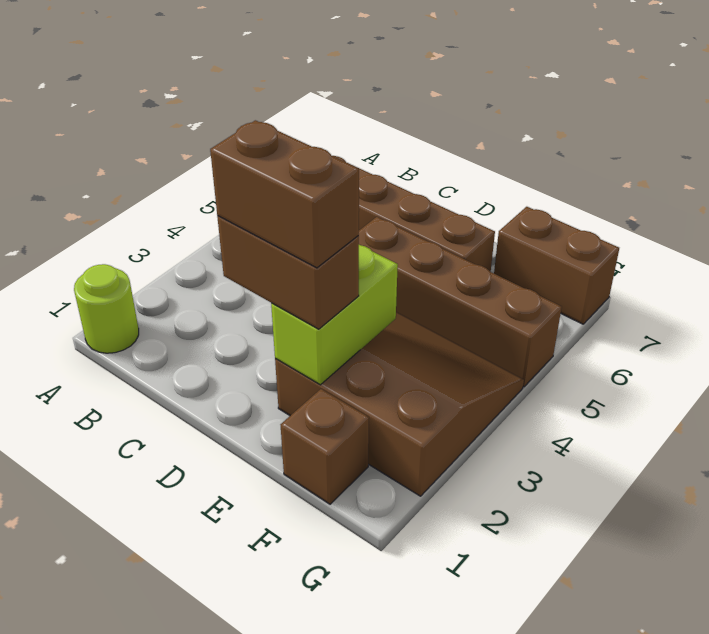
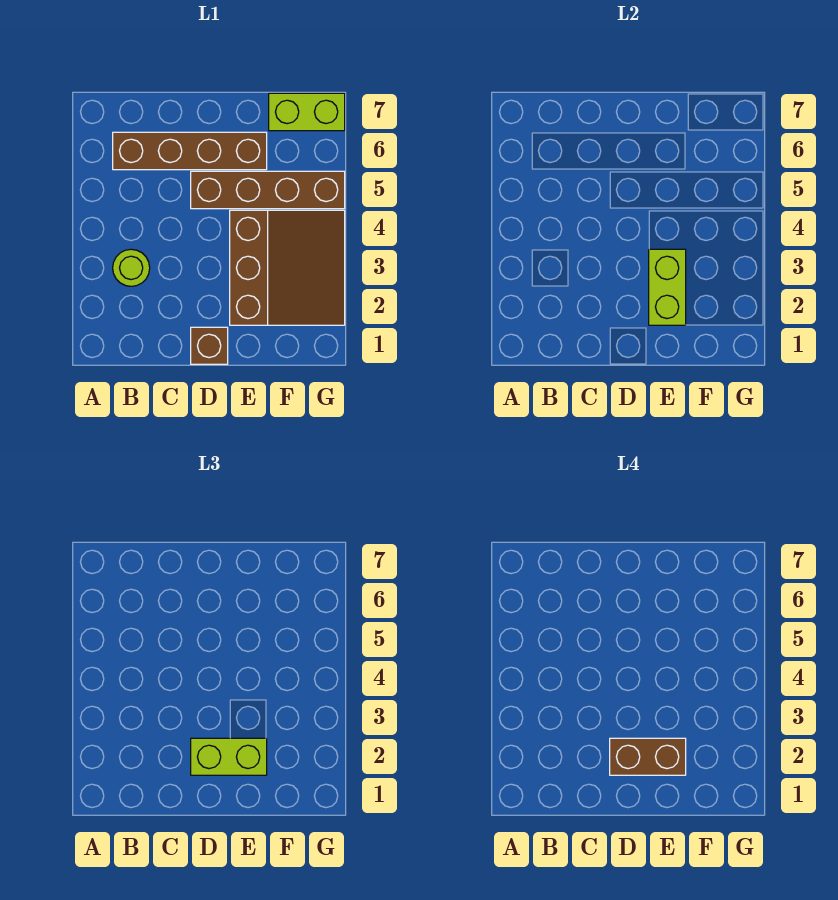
lime 1x1 round brick [74,264,139,353] -> lime 1x1 round brick moved to [113,249,150,286]
brown 1x2 brick [217,216,359,329] -> lime 1x2 brick [191,738,267,775]
brown 3x3 slope [275,312,524,496] -> brown 3x3 slope turned to [230,210,345,325]
brown 1x1 brick [281,389,369,504] -> brown 1x1 brick moved to [191,327,228,364]
brown 1x2 brick [494,207,619,324] -> lime 1x2 brick [269,93,345,131]

